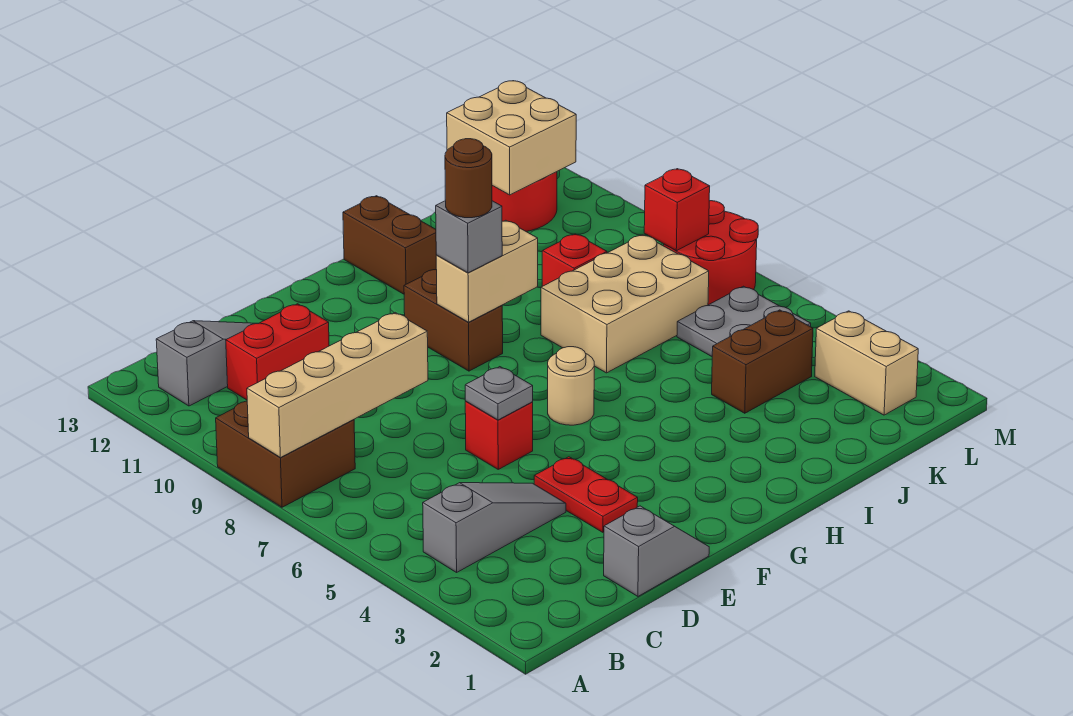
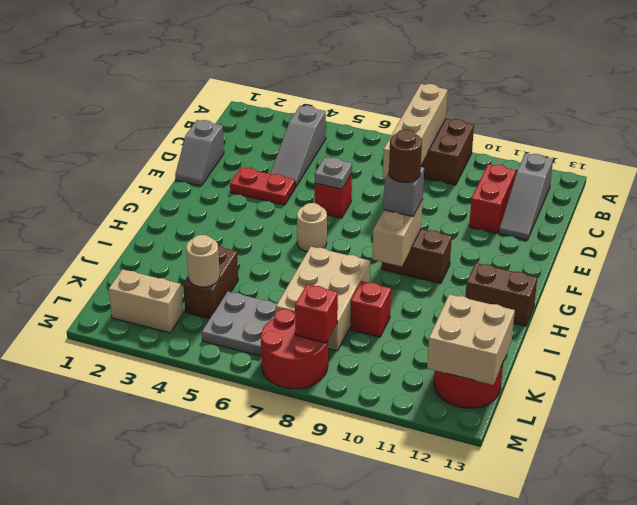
none -> tan 1x1 round brick [186,235,220,287]

